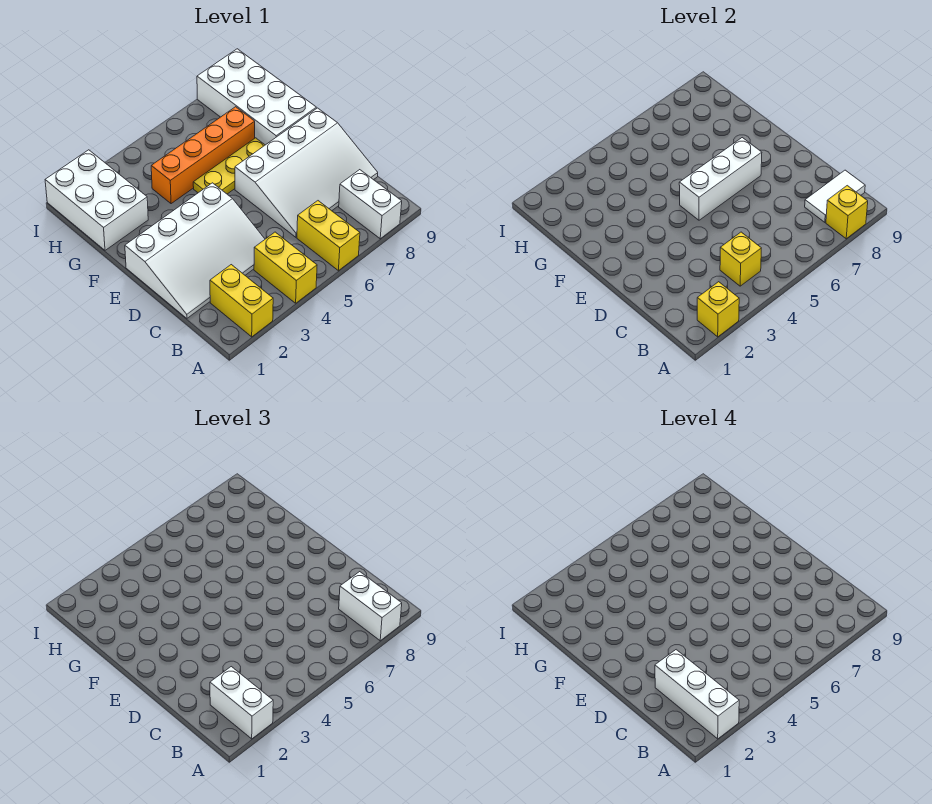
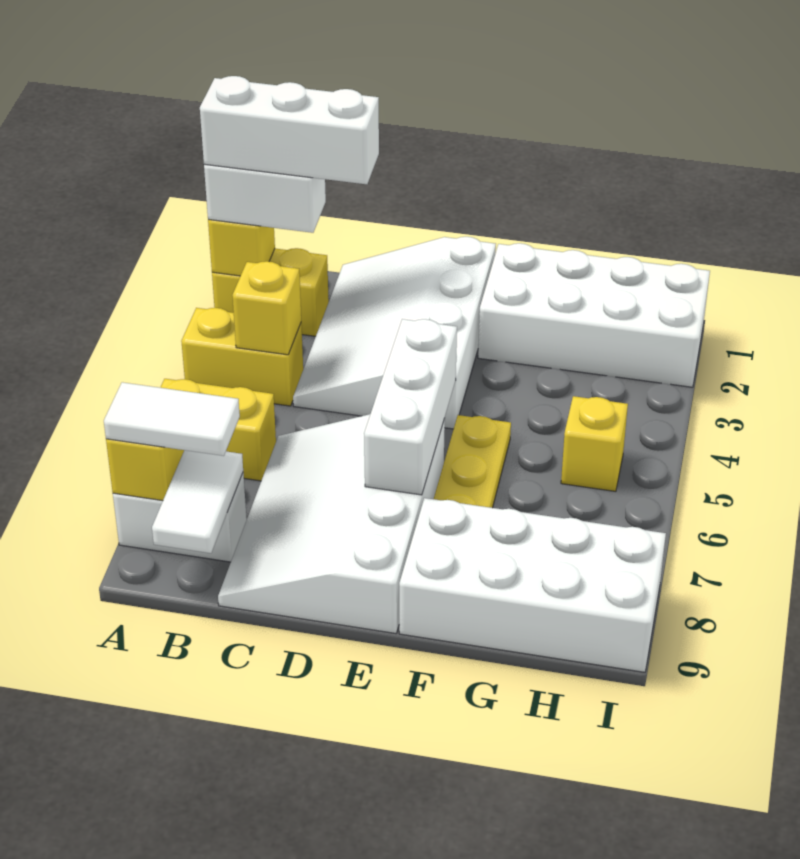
white 1x2 brick [339,572,402,641] -> white 1x2 tile [104,382,240,456]
white 2x3 brick [45,150,148,250] -> white 2x4 brick [478,243,710,387]
orange 1x4 brick [151,107,255,204] -> none
none -> yellow 1x1 brick [561,396,628,491]

